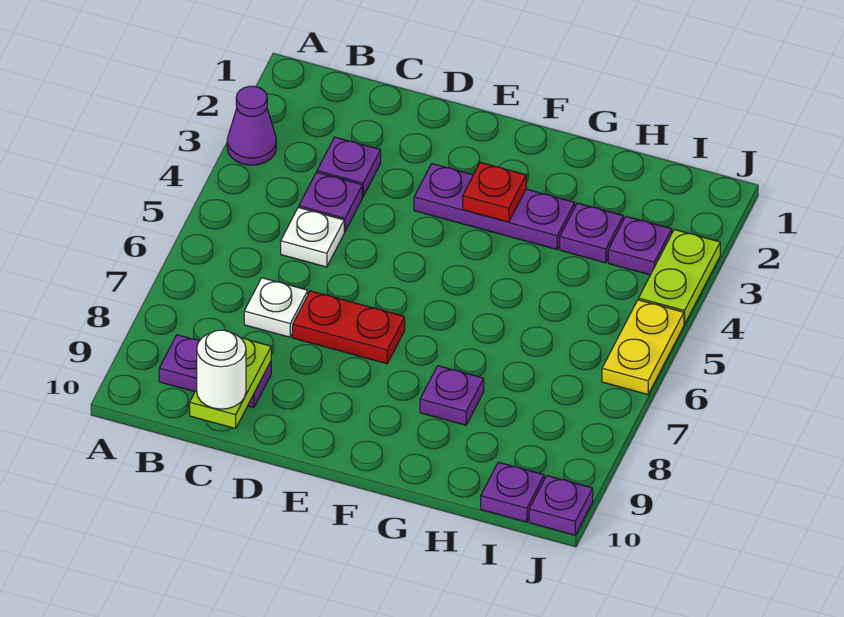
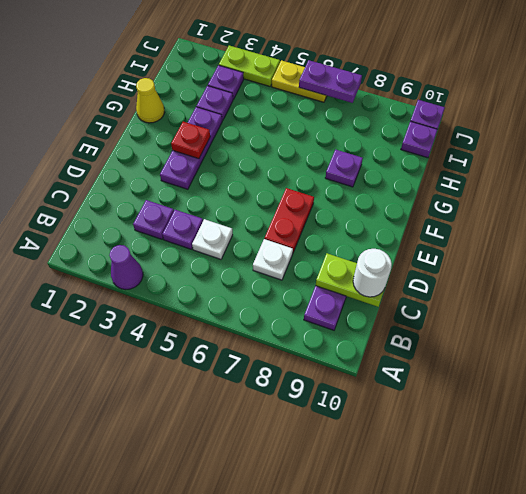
none -> yellow 1x1 cone [136,78,165,123]
none -> purple 1x2 plate [299,60,362,103]

